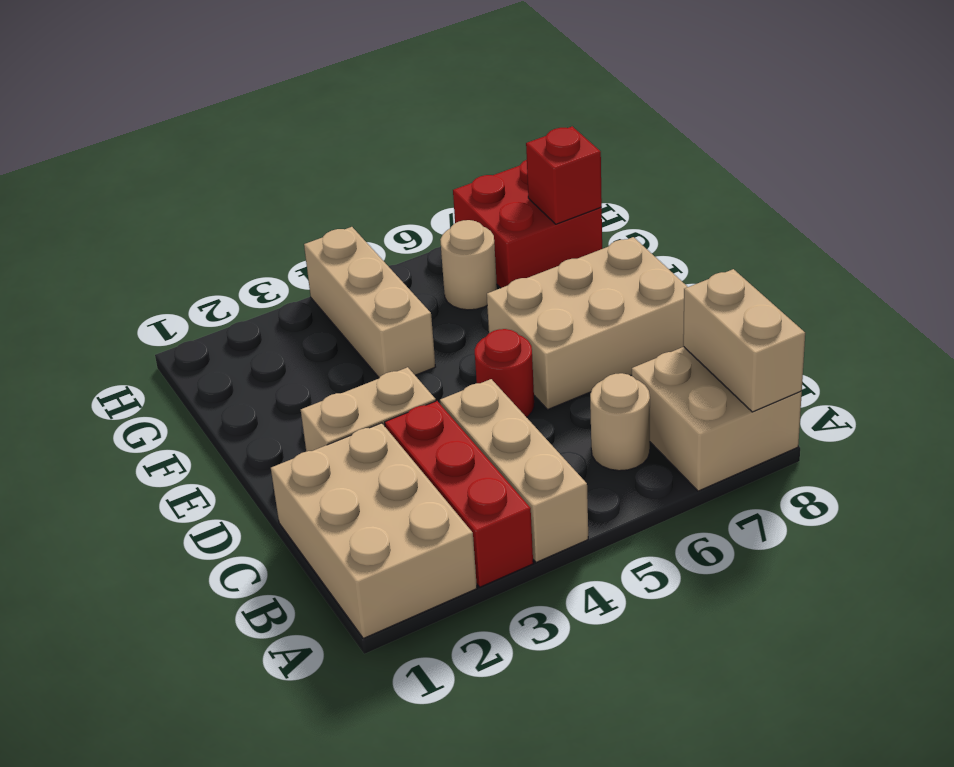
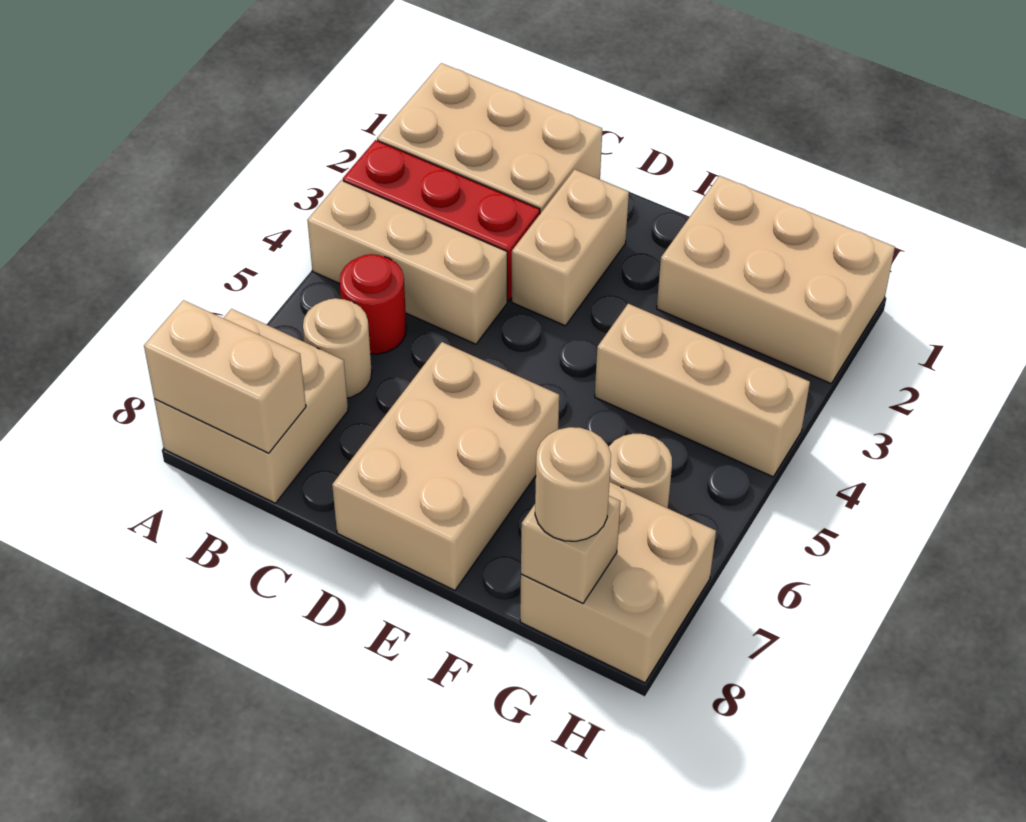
red 1x1 round brick [474,329,534,417] -> red 1x1 round brick moved to [340,254,406,354]
none -> tan 2x3 brick [657,176,895,383]
red 2x2 brick [453,160,602,288] -> tan 2x2 brick [520,482,716,683]
red 1x1 brick [526,126,602,224] -> tan 1x1 brick [521,496,621,603]
none -> tan 1x1 round brick [535,427,611,541]

